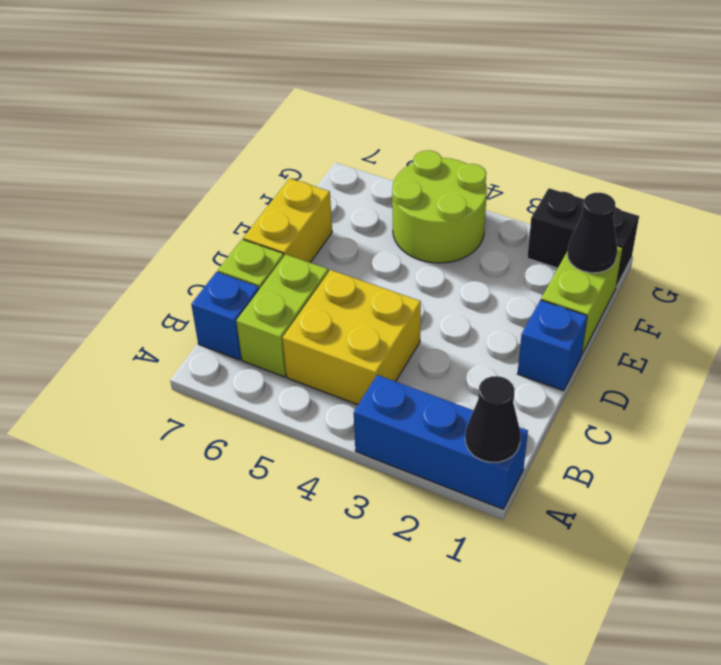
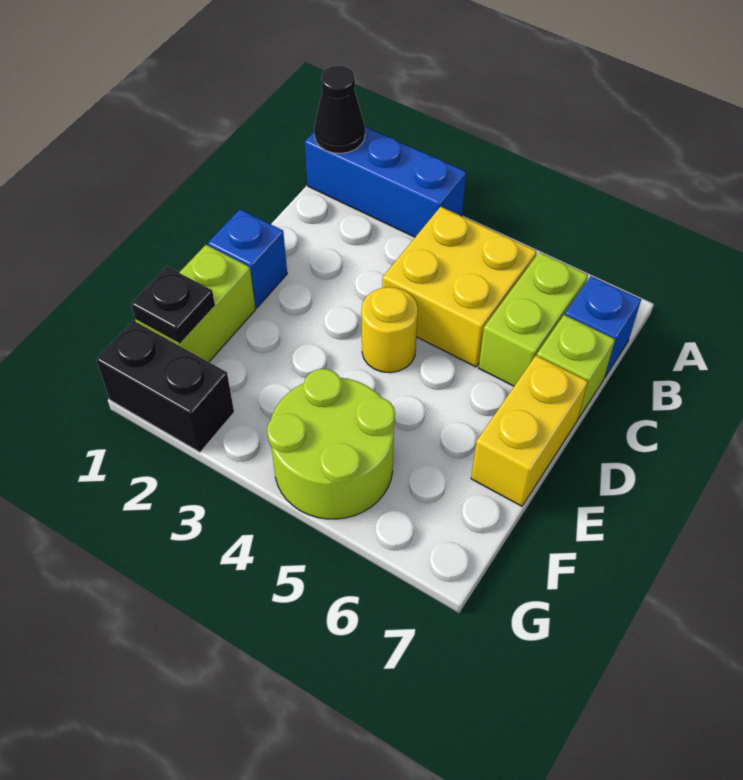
none -> yellow 1x1 round brick [361,287,418,373]
black 1x1 cone [567,192,617,273] -> black 1x1 plate [131,267,215,343]

